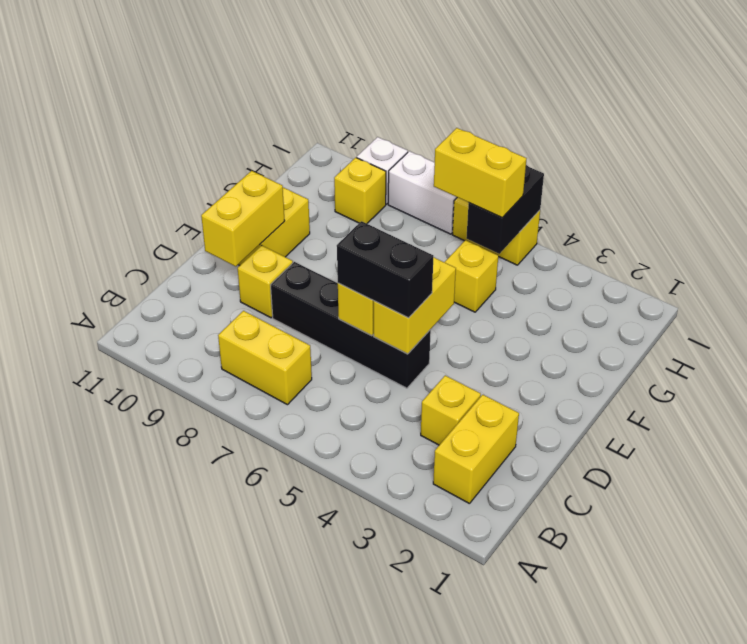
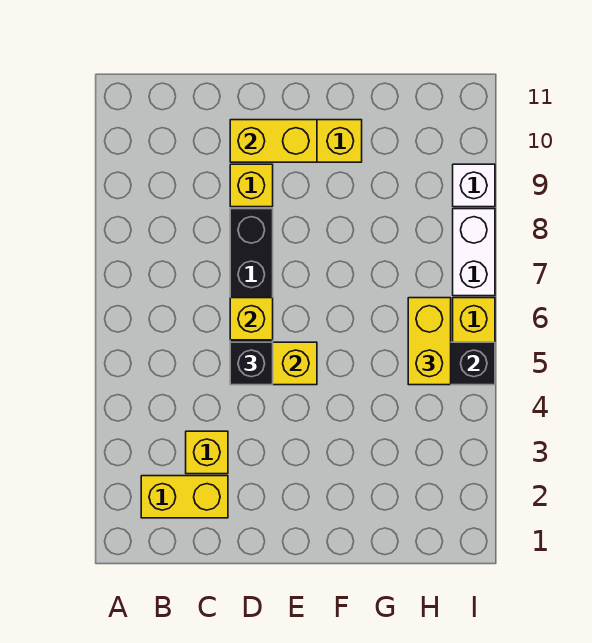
yellow 1x2 brick [218,311,312,405] -> none
black 1x2 brick [337,221,433,318] -> black 1x1 brick [230,342,273,385]
yellow 1x1 brick [445,240,498,312] -> none
yellow 1x1 brick [334,158,386,224] -> none

